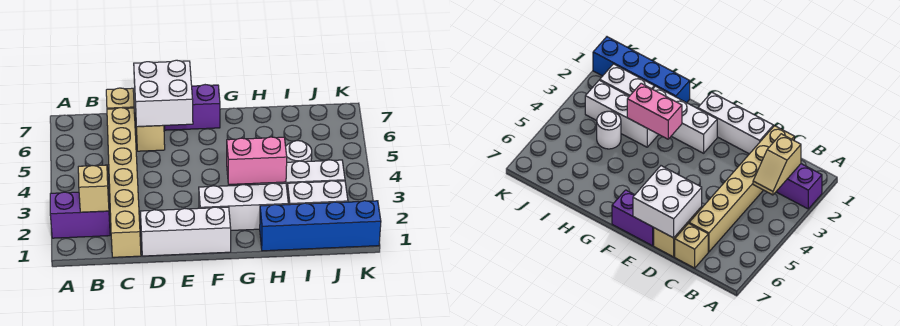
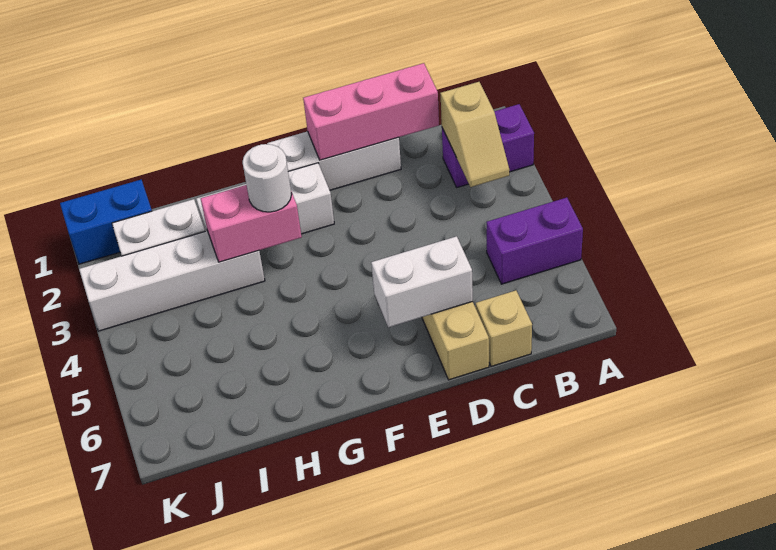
tan 1x6 brick [107,108,141,257] -> none
none -> pink 1x3 brick [303,63,439,160]
white 2x2 brick [134,60,193,127] -> white 1x2 brick [371,236,473,327]
purple 1x2 brick [165,85,220,130] -> purple 1x2 brick moved to [486,198,583,284]
blue 1x4 brick [260,201,381,251] -> blue 1x2 brick [60,180,152,264]
white 1x3 brick [256,160,345,187] -> white 1x4 brick [79,231,265,331]
white 1x1 round brick [286,141,312,162] -> white 1x1 round brick moved to [243,144,292,212]

